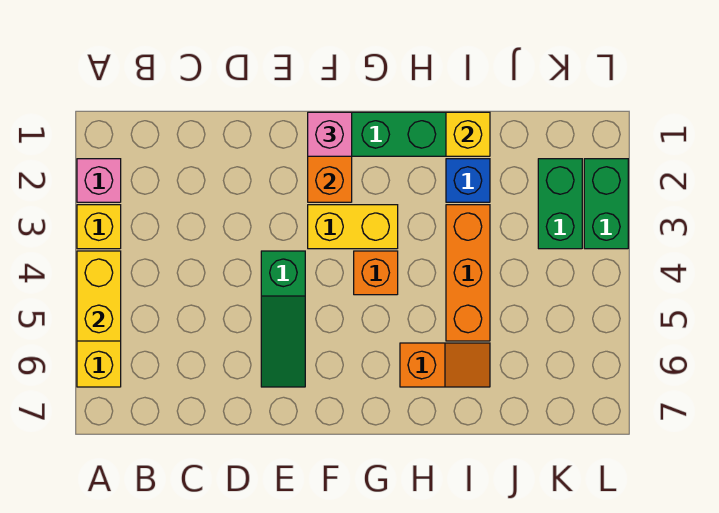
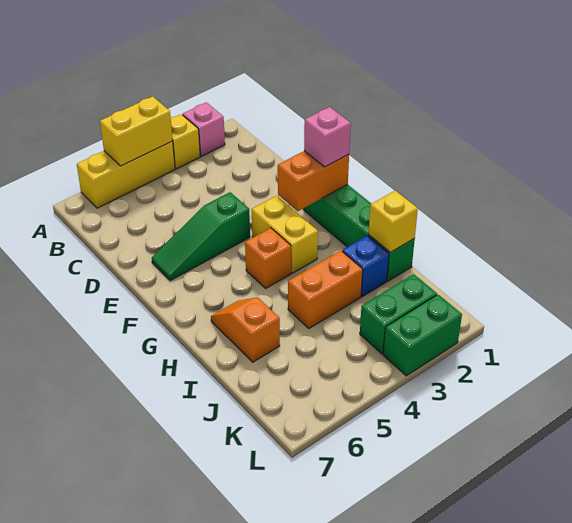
orange 1x2 slope [400,343,490,387] -> orange 1x2 slope turned to [211,297,280,362]
orange 1x3 brick [446,205,490,341] -> orange 1x2 brick [288,251,363,328]

